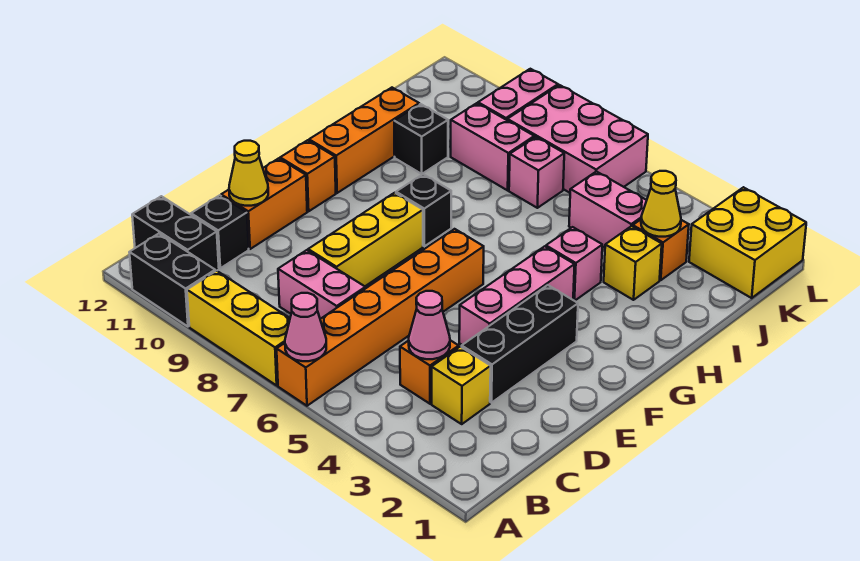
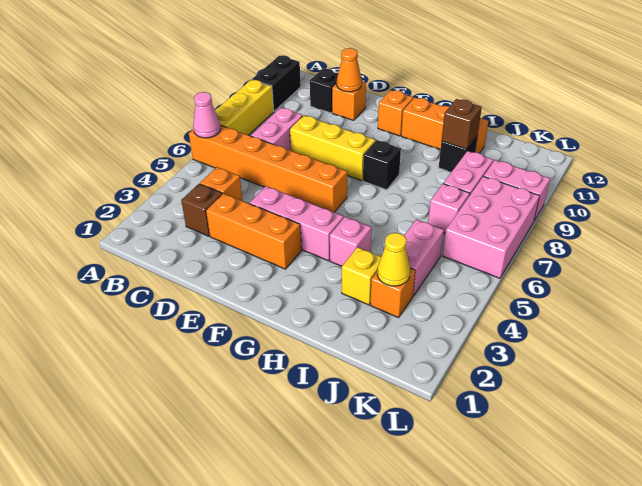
black 1x2 brick [132,196,219,271] -> none
yellow 1x1 brick [432,347,491,424] -> brown 1x1 brick [181,184,222,236]
pink 1x1 cone [409,291,450,359] -> none
black 1x3 brick [462,285,578,403] -> orange 1x3 brick [206,193,301,269]
orange 1x2 brick [221,158,307,249] -> orange 1x1 brick [332,81,366,120]
yellow 1x1 cone [229,141,268,206] -> orange 1x1 cone [337,48,362,92]
none -> brown 1x1 brick [442,99,482,149]
yellow 2x2 brick [689,187,806,298] -> none

